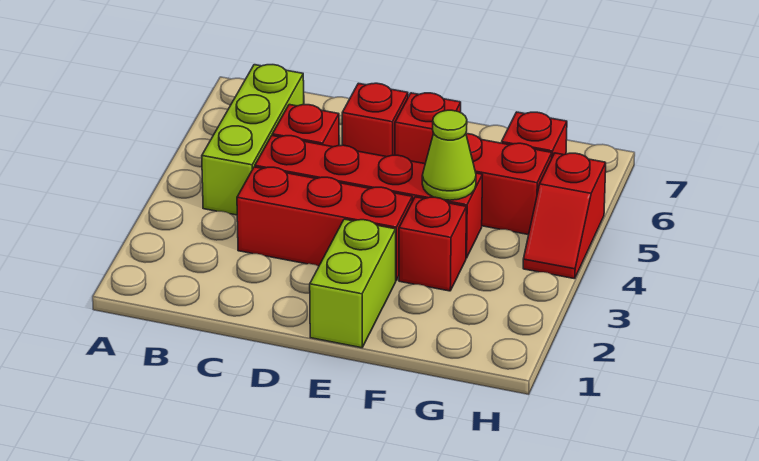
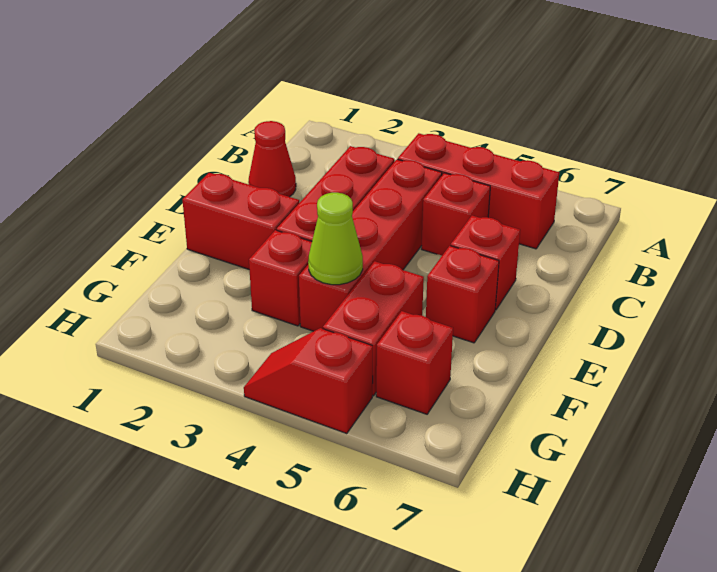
lime 1x3 brick [202,65,304,215] -> red 1x3 brick [398,133,559,249]
none -> red 1x1 cone [248,121,296,197]
lime 1x2 brick [310,219,396,348] -> red 1x2 brick [182,173,299,269]

